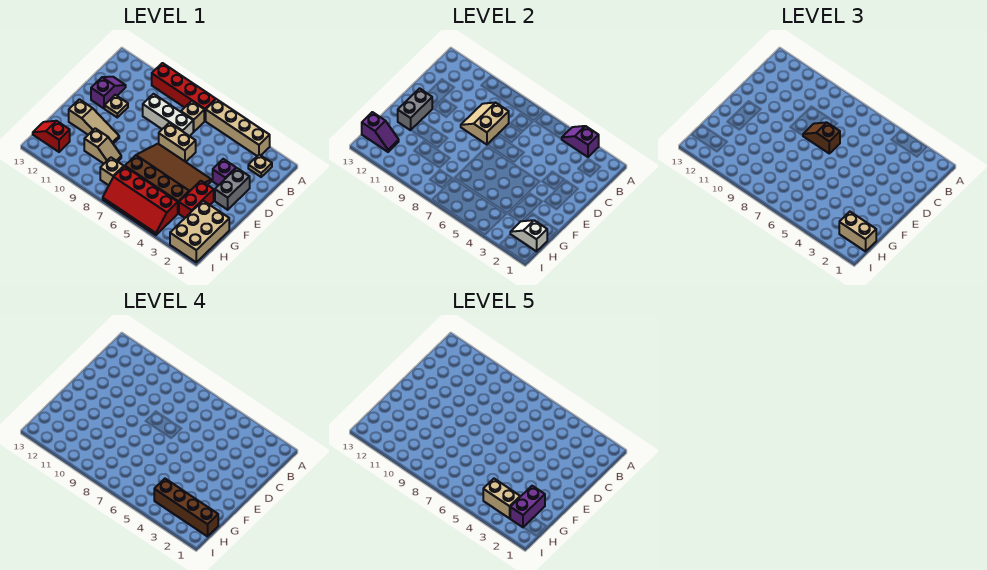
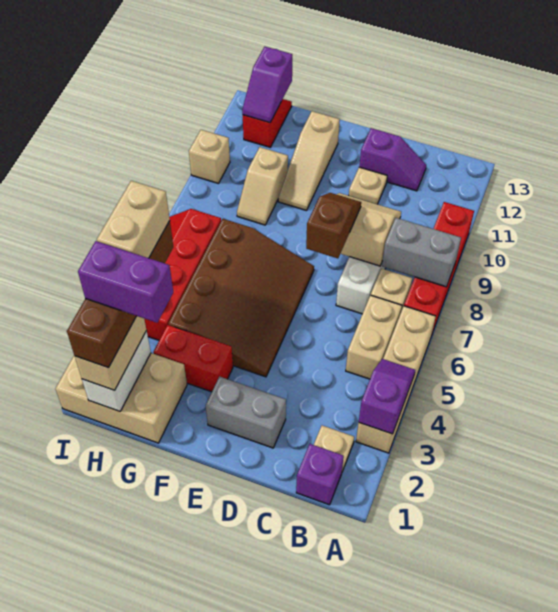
purple 1x1 brick [213,159,236,185] -> purple 1x1 brick moved to [296,444,344,505]
tan 1x2 brick [159,123,196,162] -> tan 1x2 brick moved to [346,295,402,379]
grey 1x2 brick [398,88,432,130] -> grey 1x2 brick moved to [382,218,461,287]
white 1x2 slope [510,220,547,251] -> white 1x2 brick [82,331,151,411]
tan 1x1 brick [100,158,124,185] -> tan 1x1 brick moved to [189,130,230,184]

